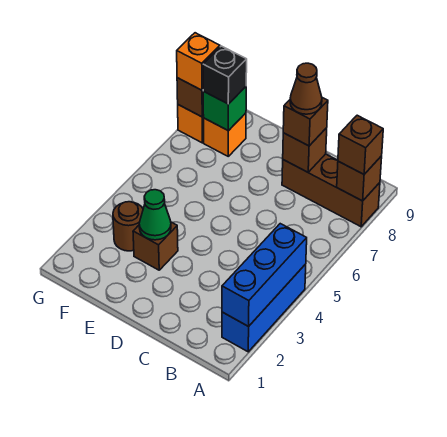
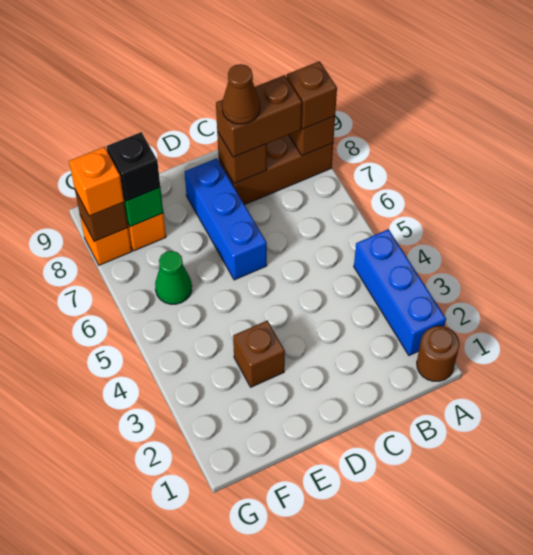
blue 1x3 brick [222,224,307,326] -> blue 1x3 brick moved to [185,158,267,280]
brown 1x1 brick [283,98,328,146] -> brown 1x2 brick [216,75,302,157]
green 1x1 cone [139,190,171,240] -> green 1x1 cone moved to [155,251,192,304]
brown 1x1 round brick [113,202,143,251] -> brown 1x1 round brick moved to [417,326,459,381]

